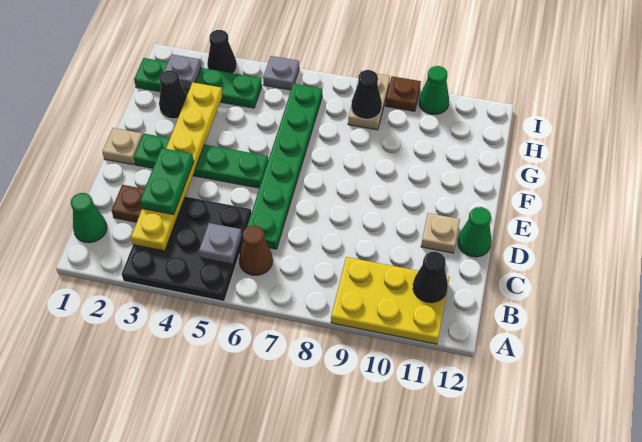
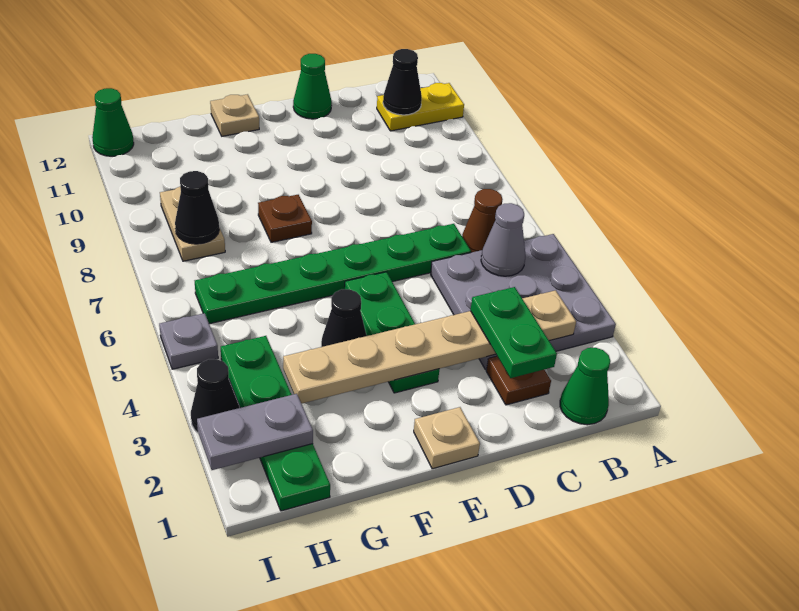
black 3x3 plate [122,197,251,301] -> grey 3x3 plate [431,234,616,370]
yellow 2x3 plate [331,257,449,344] -> yellow 1x2 plate [377,83,464,131]
yellow 1x6 plate [131,82,223,251] -> tan 1x6 plate [283,290,576,404]
grey 1x1 plate [199,223,242,264] -> grey 1x1 cone [481,203,525,276]
green 1x2 plate [140,148,194,214] -> green 1x2 plate turned to [471,287,557,378]
tan 1x1 plate [421,213,460,253] -> tan 1x1 plate moved to [210,94,259,136]
green 1x4 plate [134,134,268,188] -> green 1x3 plate [345,272,439,393]
black 1x1 cone [159,70,187,119] -> black 1x1 cone moved to [321,289,367,347]
grey 1x1 plate [164,54,201,89] -> grey 1x2 plate [197,394,313,470]
tan 1x2 plate [348,71,390,130] -> tan 1x2 plate turned to [160,187,225,261]
brown 1x1 plate [385,76,421,111] -> brown 1x1 plate moved to [258,195,312,242]
green 1x1 cone [419,66,449,114] -> green 1x1 cone moved to [92,88,134,156]

